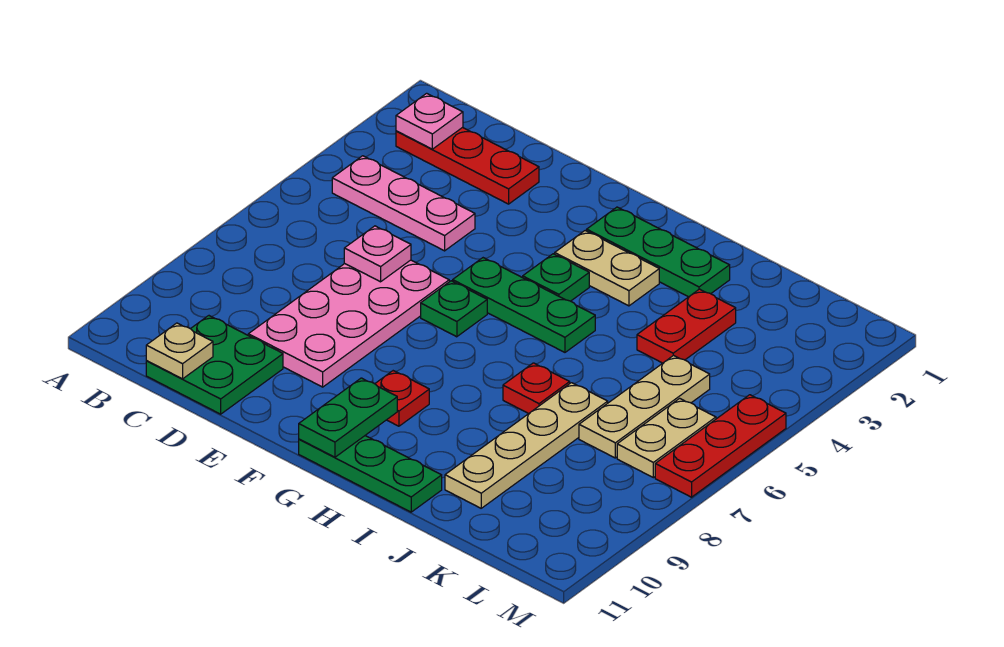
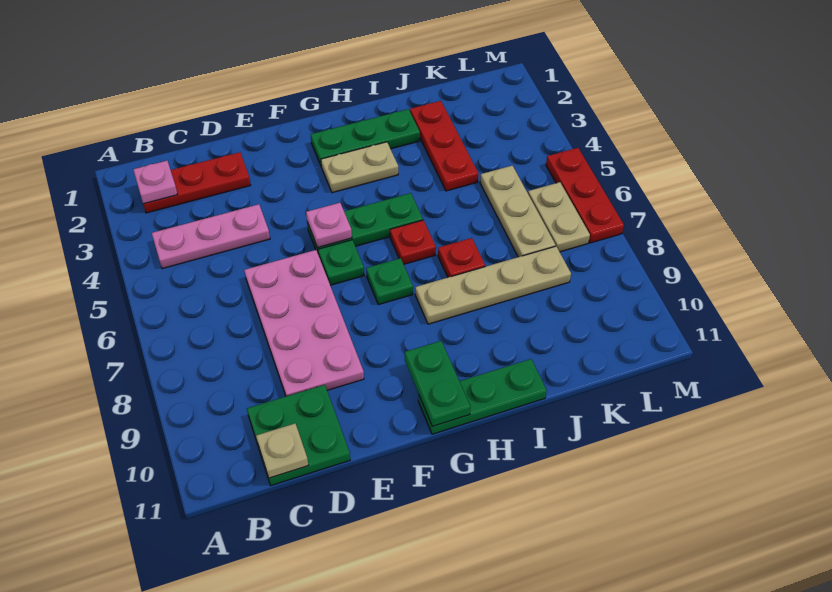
pink 1x1 plate [344,226,411,282] -> pink 1x1 plate moved to [306,203,352,248]
green 1x1 plate [523,254,589,301] -> green 1x1 plate moved to [366,258,413,305]
red 1x1 plate [375,371,429,426] -> red 1x1 plate moved to [390,220,436,264]
red 1x2 plate [637,289,736,363] -> red 1x3 plate [410,101,478,191]
tan 1x4 plate [445,383,608,508] -> tan 1x4 plate turned to [415,246,571,324]

